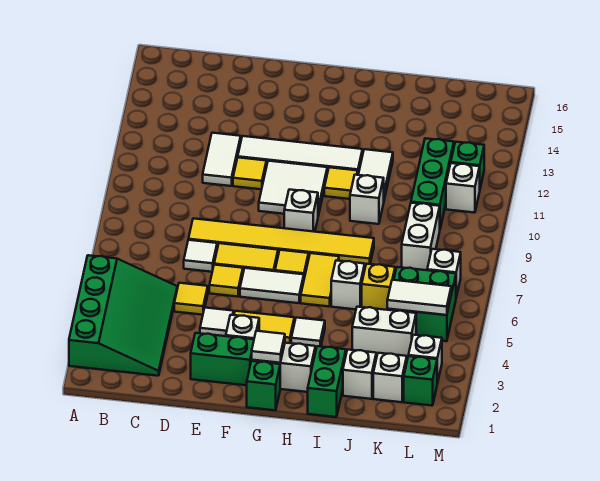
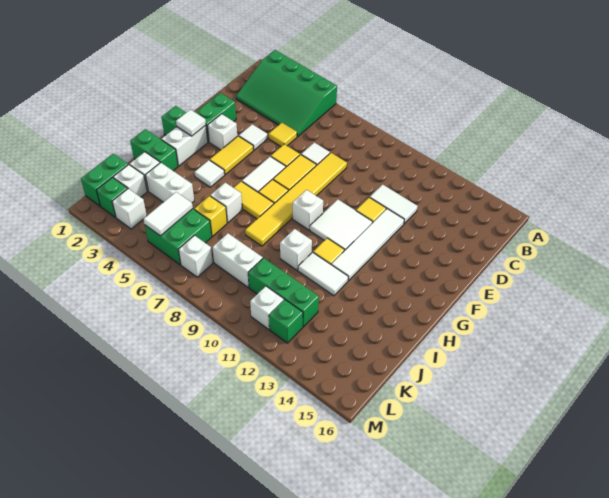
white 1x2 brick [352,307,416,359] -> white 1x2 brick turned to [146,163,194,203]
none -> green 1x2 brick [81,154,128,206]

